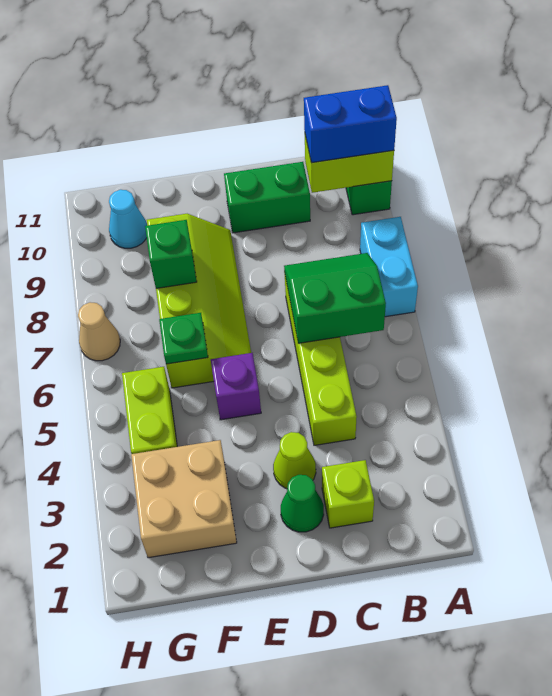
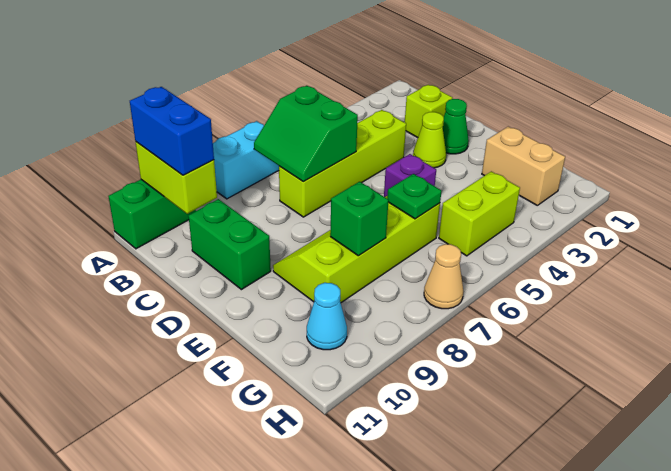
tan 2x2 brick [131,440,237,558] -> tan 1x2 brick [482,127,565,205]

